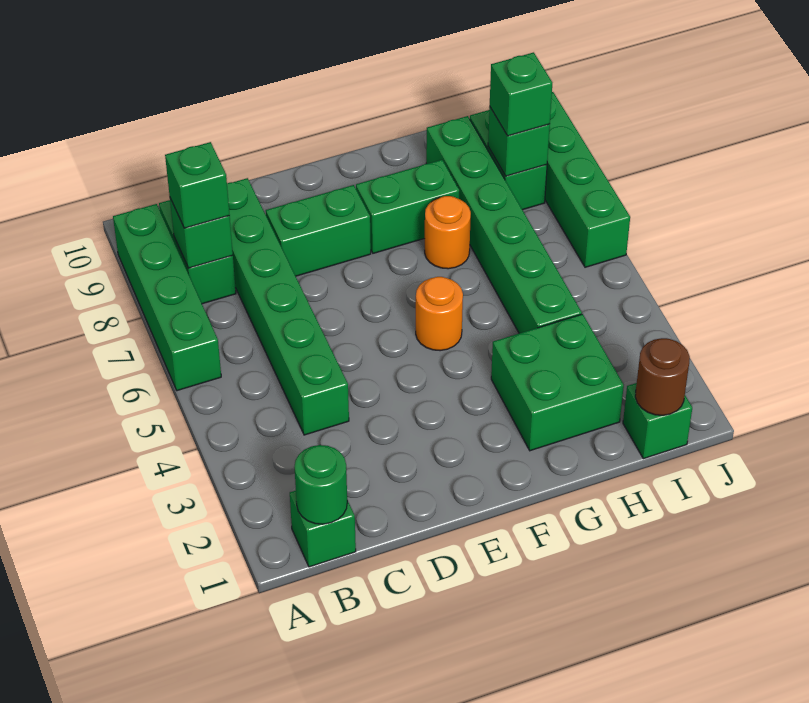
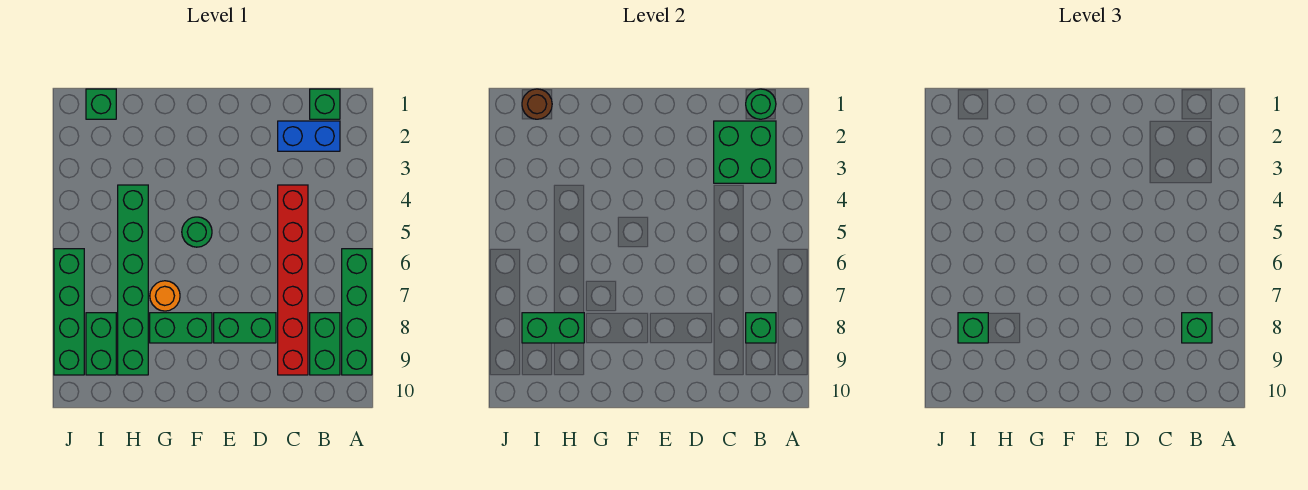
none -> blue 1x2 brick [278,121,340,151]
green 1x6 brick [227,178,349,435] -> red 1x6 brick [278,185,308,375]
orange 1x1 round brick [416,277,463,351] -> green 1x1 round brick [182,217,212,247]
green 2x2 brick [491,314,624,451] -> green 2x2 brick moved to [714,121,776,183]
green 1x1 brick [488,107,550,176] -> green 1x2 brick [522,313,584,343]

